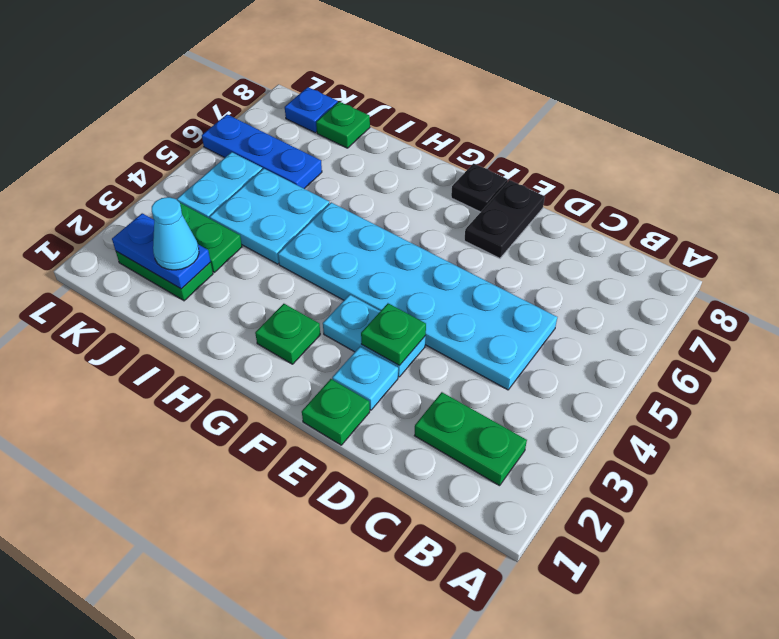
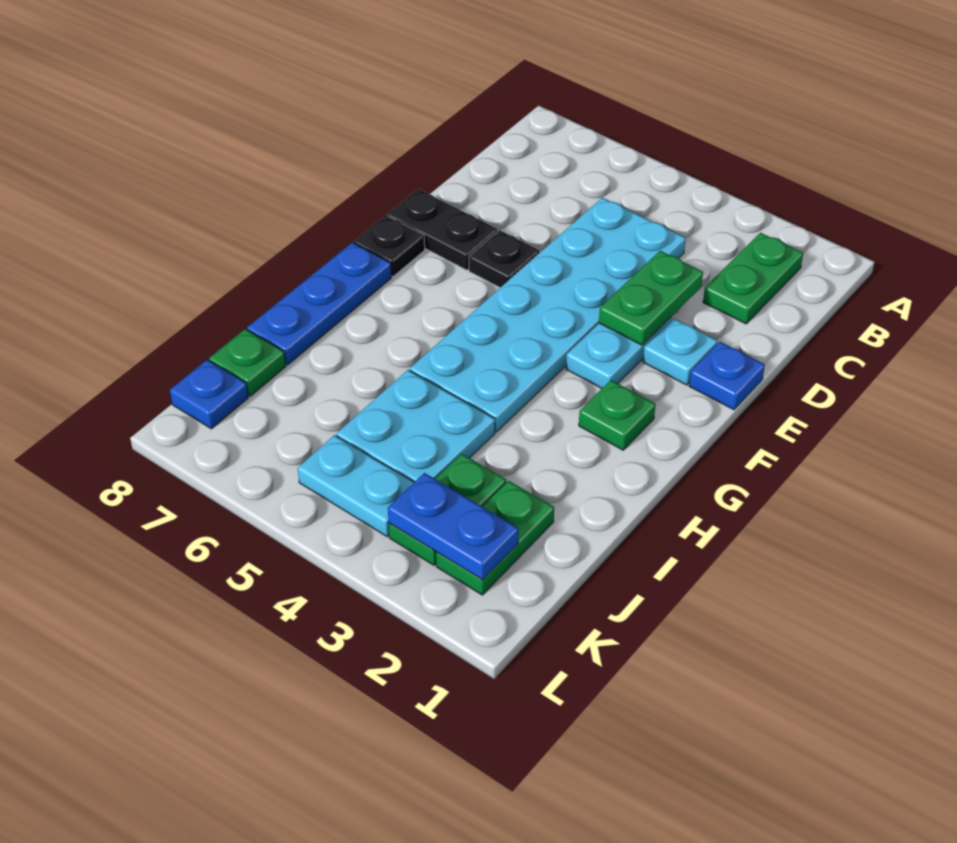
green 1x1 plate [302,379,370,445] -> blue 1x1 plate [689,342,765,410]
green 1x1 plate [361,303,426,366] -> green 1x2 plate [599,251,703,345]
none -> black 1x1 plate [469,230,539,288]
blue 1x2 plate [112,213,211,289] -> blue 1x2 plate turned to [388,473,519,580]
cyan 1x1 cone [152,197,199,270] -> none
blue 1x3 plate [202,115,322,189] -> blue 1x3 plate moved to [247,243,392,365]

